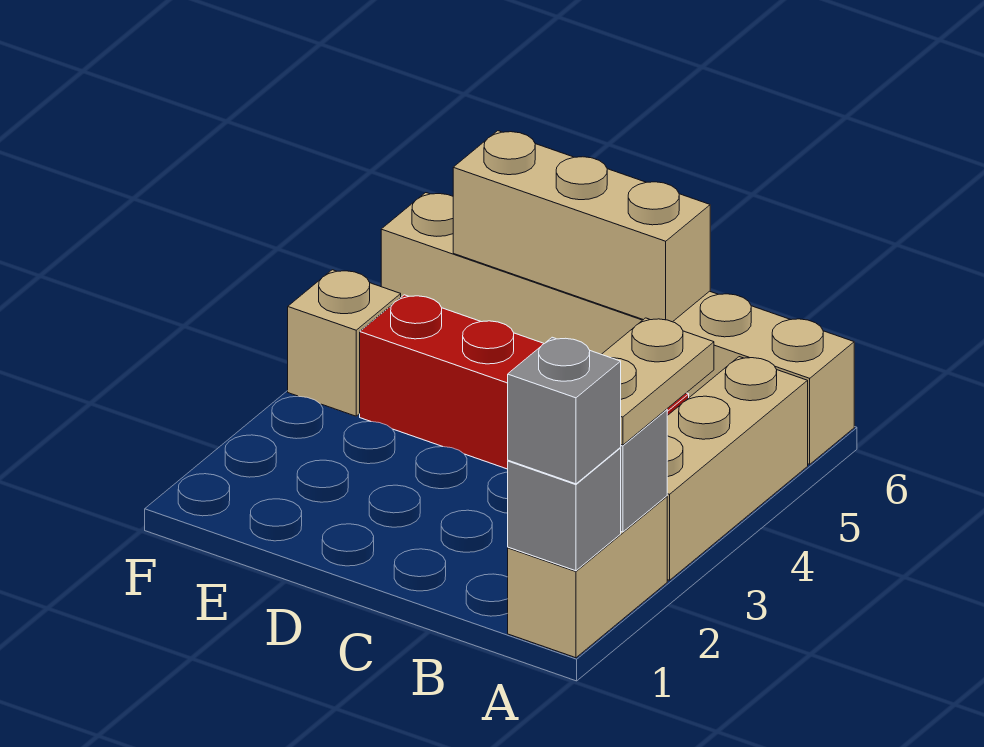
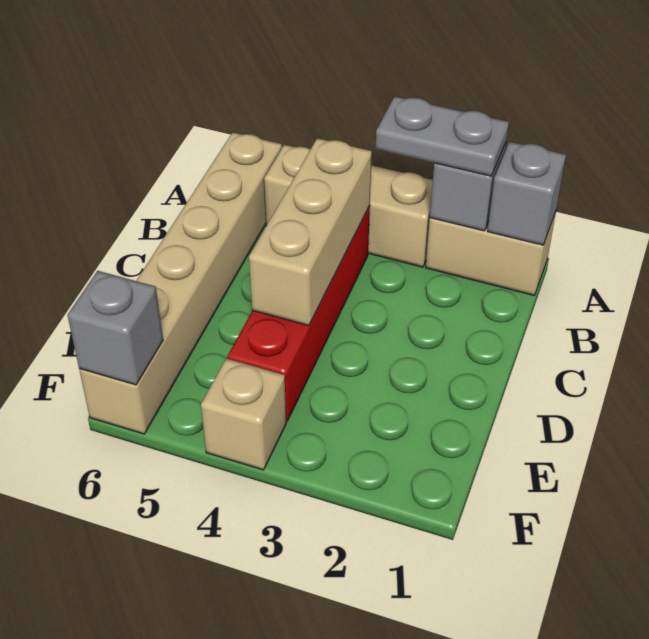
grey 1x1 brick [508,337,621,484] -> grey 1x1 brick moved to [68,271,163,385]
tan 1x2 plate [602,318,714,445] -> grey 1x2 plate [376,96,509,176]
tan 1x3 brick [453,131,710,322] -> tan 1x3 brick moved to [249,138,372,326]

